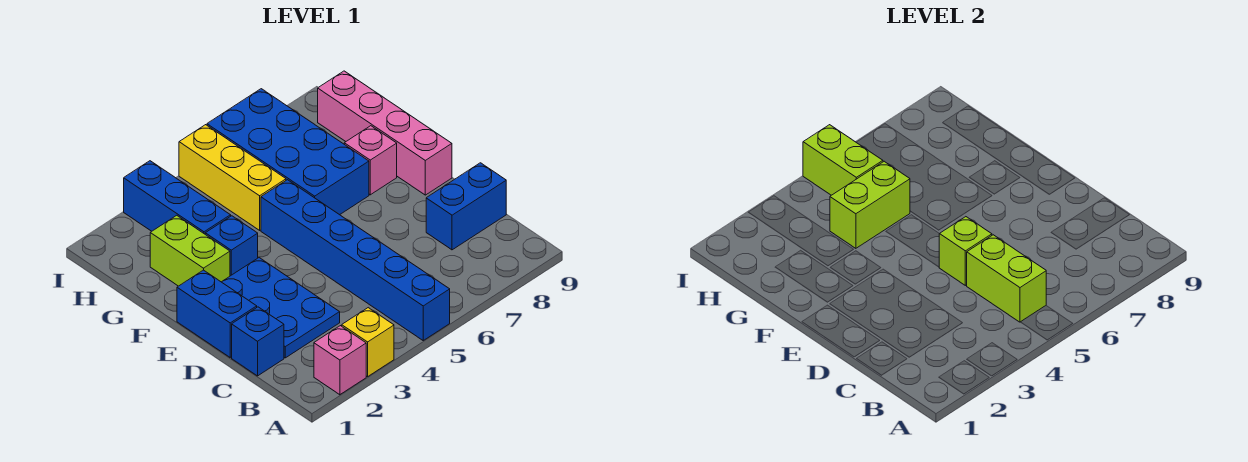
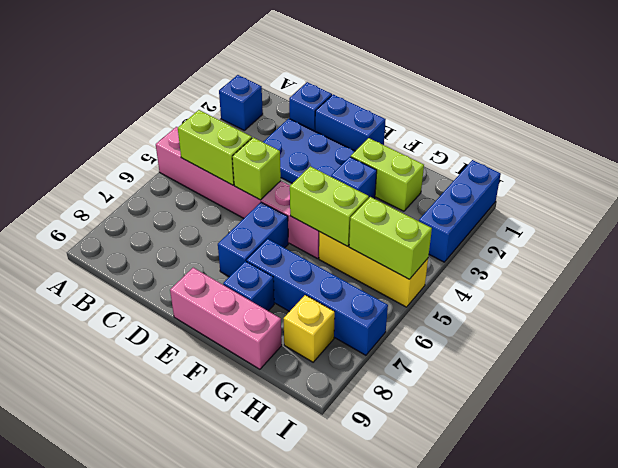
pink 1x1 brick [314,326,366,395] -> blue 1x1 brick [219,75,263,130]
yellow 1x1 brick [342,308,394,377] -> yellow 1x1 brick moved to [283,295,335,362]
blue 1x6 brick [261,180,450,340] -> pink 1x6 brick [156,127,319,259]
blue 1x2 brick [426,163,506,250] -> blue 1x2 brick moved to [218,202,288,277]
pink 1x4 brick [318,71,452,195] -> pink 1x3 brick [170,268,282,369]
blue 2x4 brick [207,89,369,215] -> blue 1x4 brick [246,239,388,355]
pink 1x1 brick [344,126,397,195] -> blue 1x1 brick [223,261,274,311]
blue 1x3 brick [124,161,231,234] -> blue 1x3 brick turned to [419,160,501,262]
lime 1x2 brick [830,161,910,248] -> lime 1x2 brick turned to [290,166,369,246]

